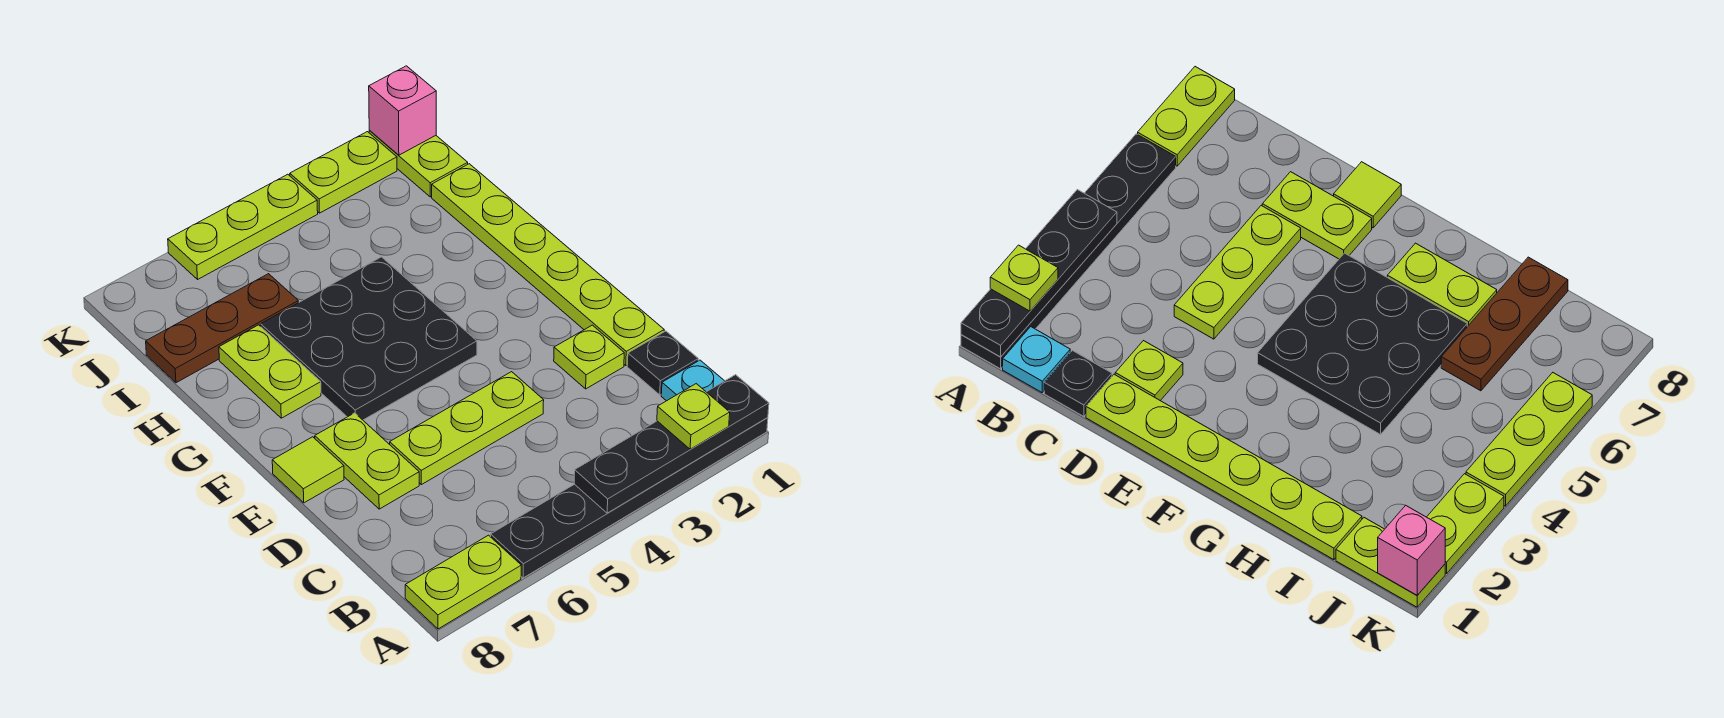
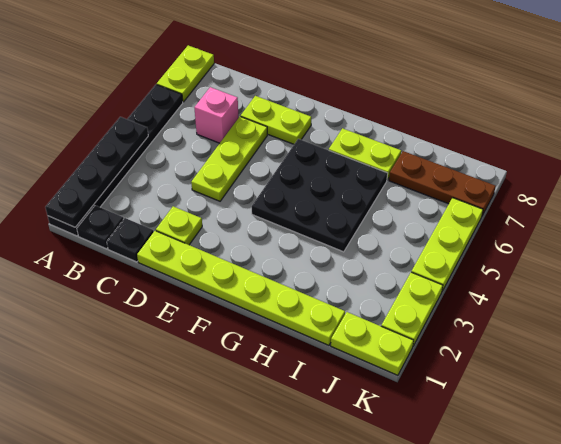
lime 1x1 plate [657,384,730,449] -> none
cyan 1x1 plate [661,360,724,401] -> black 1x1 plate [77,205,124,249]
lime 1x1 tile [272,437,344,503] -> none
brown 1x3 plate [146,274,299,383] -> brown 1x3 plate turned to [389,151,496,216]
pink 1x1 brick [369,66,436,155] -> pink 1x1 brick moved to [194,87,239,143]

